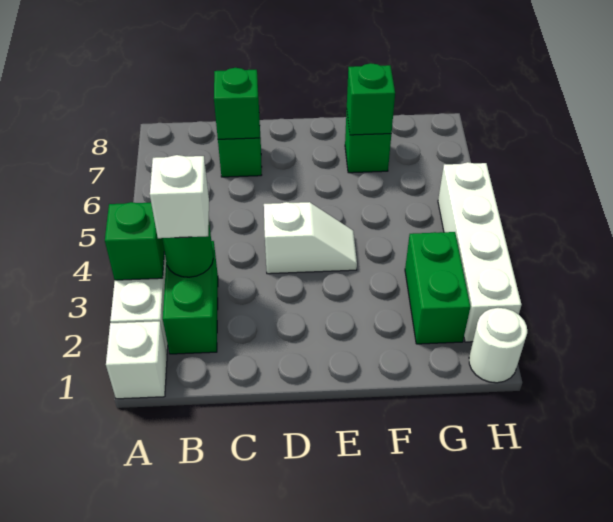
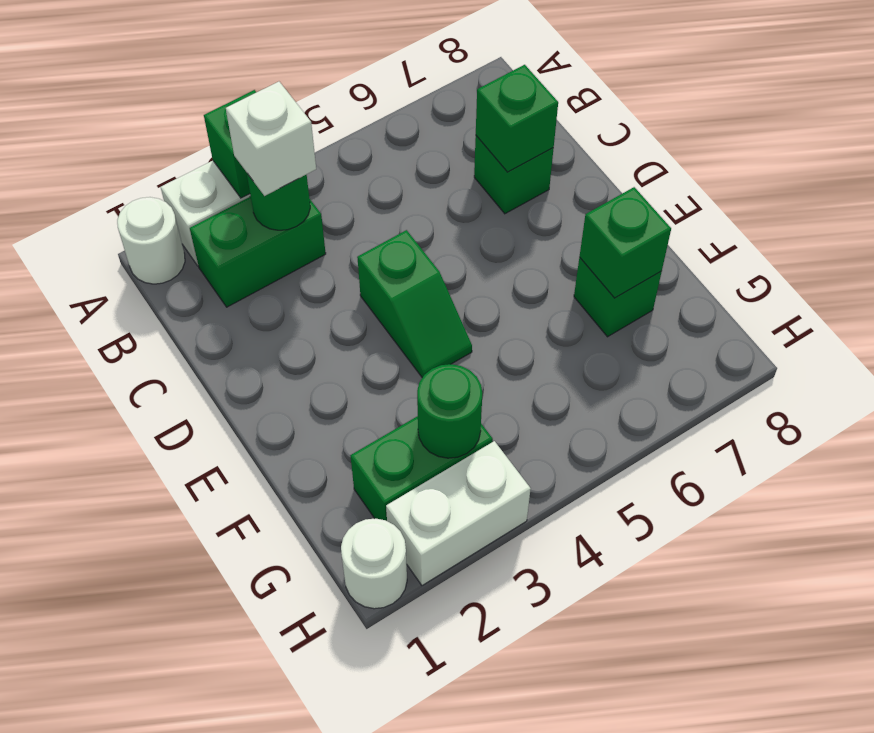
white 1x1 brick [106,321,167,399] -> white 1x1 round brick [117,197,185,284]
white 1x2 slope [264,202,357,274] -> green 1x2 slope [357,230,472,378]
none -> green 1x1 round brick [417,364,482,458]
white 1x4 brick [438,162,522,342] -> white 1x2 brick [386,441,531,585]

